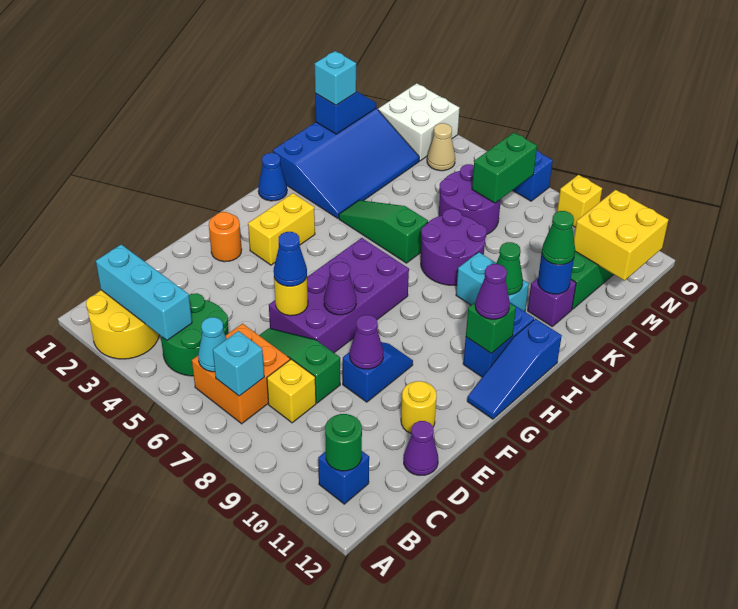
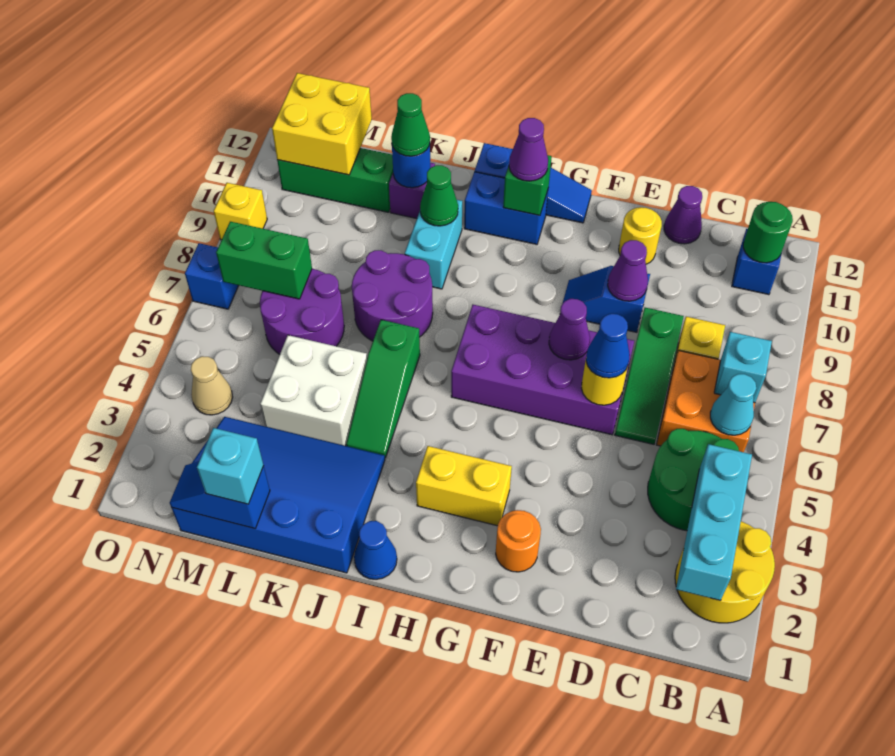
white 2x2 brick [378,83,460,161] -> white 2x2 brick moved to [260,335,367,446]

